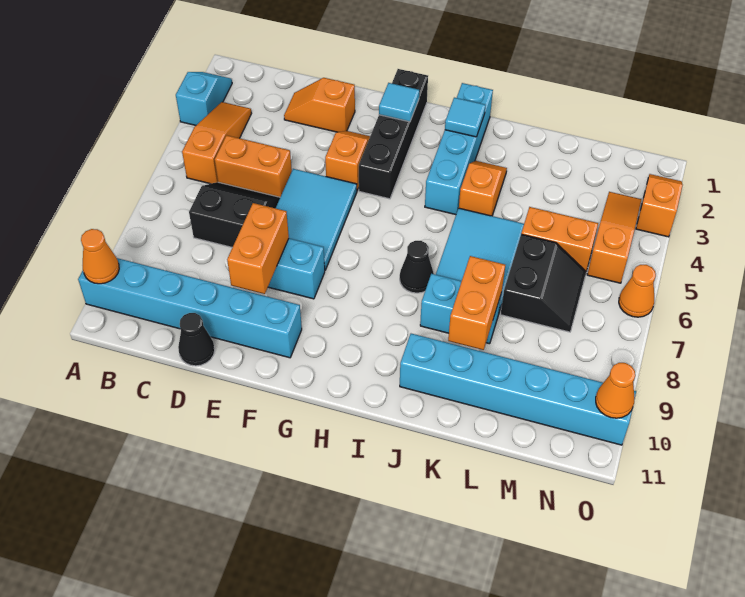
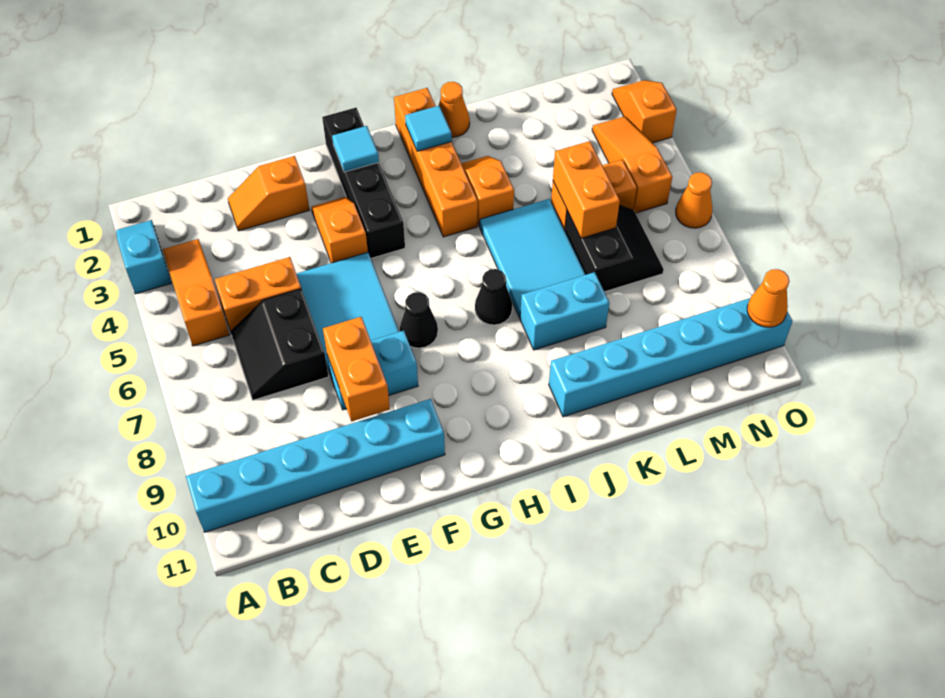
orange 1x1 cone [81,229,119,284] -> orange 1x1 cone moved to [439,82,470,137]
black 2x2 slope [189,182,280,247] -> black 2x2 slope turned to [231,289,329,400]
black 1x1 cone [178,313,215,366] -> black 1x1 cone moved to [400,292,438,348]
cyan 1x4 brick [425,83,493,215] -> orange 1x4 brick [394,88,478,237]
orange 1x2 brick [448,256,505,350] -> orange 1x2 brick moved to [553,141,620,238]

